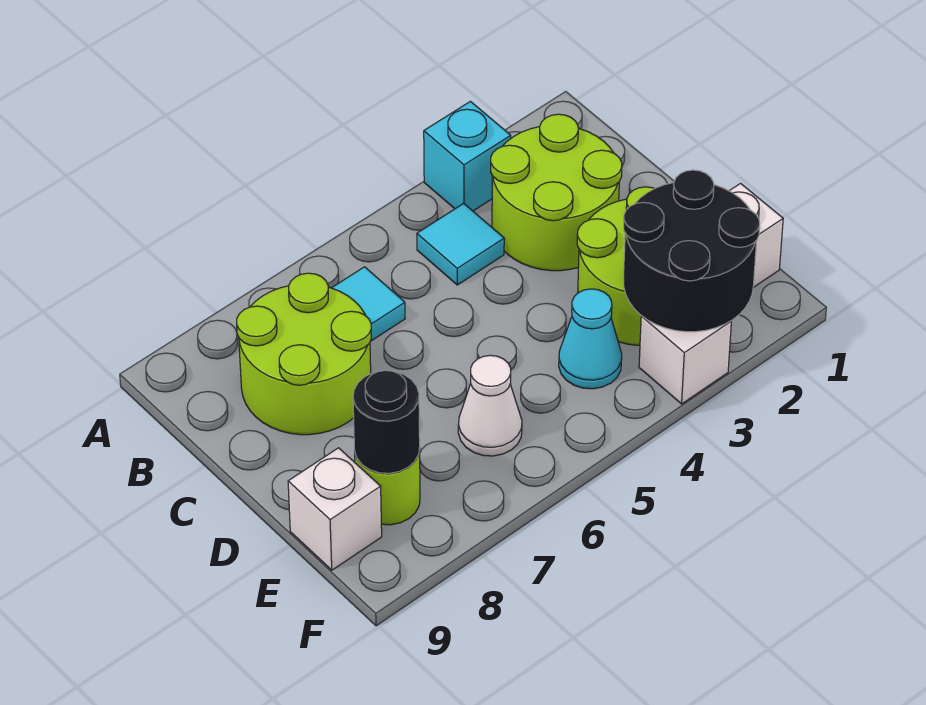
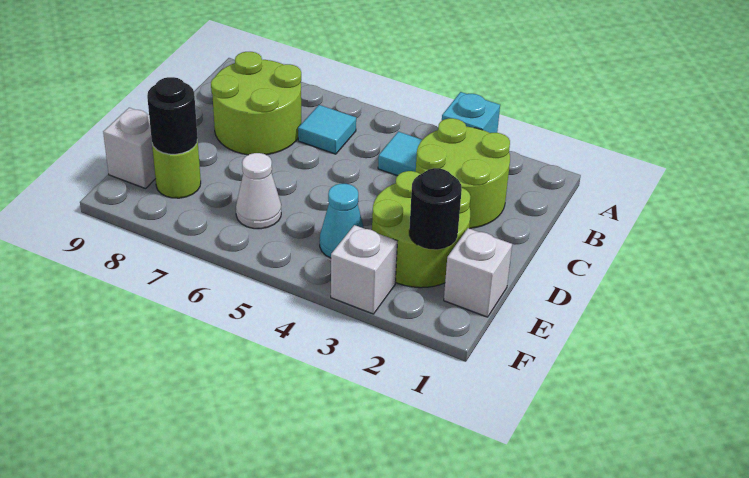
black 2x2 round brick [623,170,760,332] -> black 1x1 round brick [409,168,462,250]

